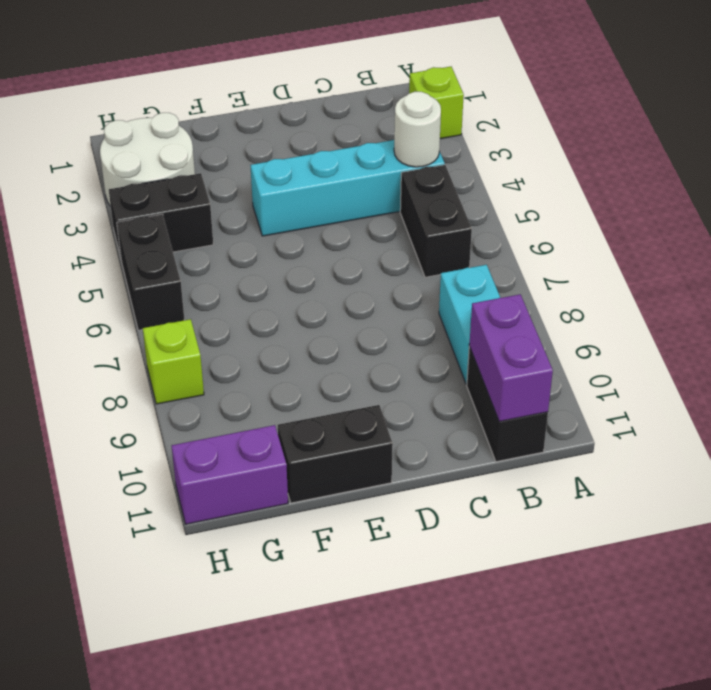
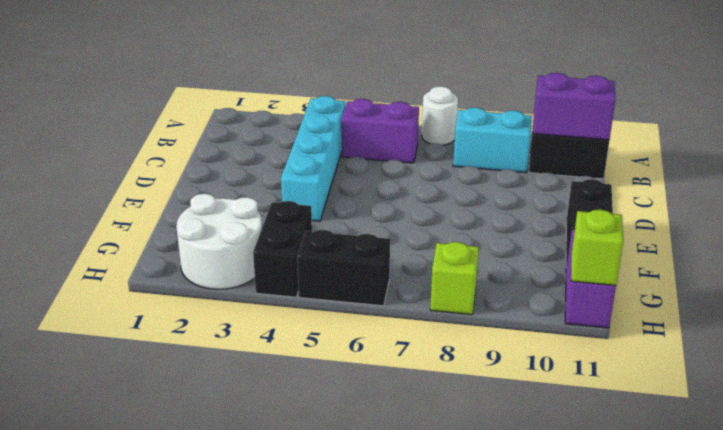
lime 1x1 brick [409,67,464,139] -> lime 1x1 brick moved to [571,210,623,286]
white 1x1 round brick [394,92,441,167] -> white 1x1 round brick moved to [422,86,458,145]
black 1x2 brick [400,165,472,277] -> purple 1x2 brick [341,99,419,163]

